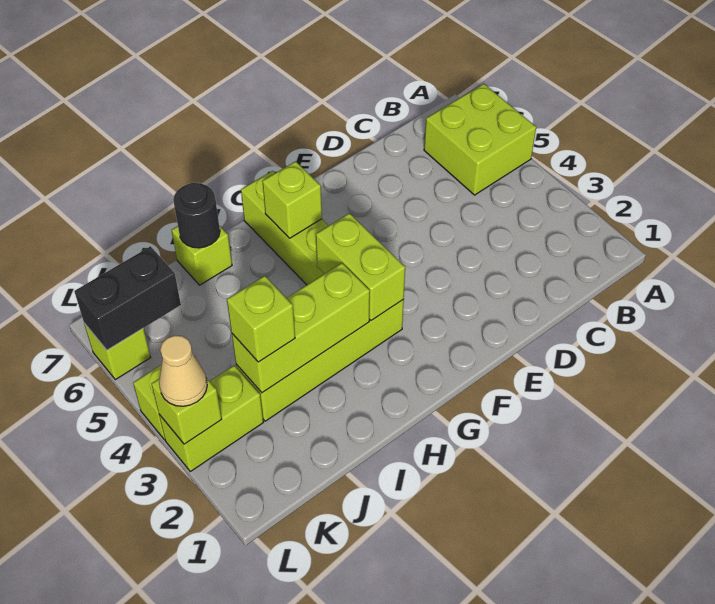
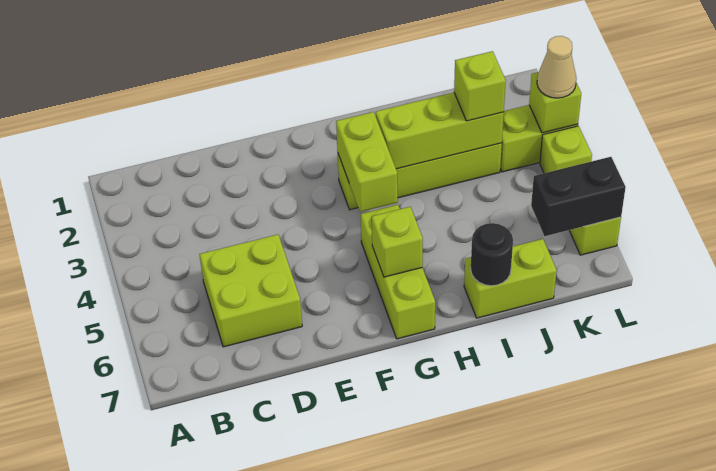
lime 2x2 brick [424,84,536,195] -> lime 2x2 brick moved to [199,235,302,347]
lime 1x1 brick [172,226,232,285] -> lime 1x2 brick [464,239,557,318]

